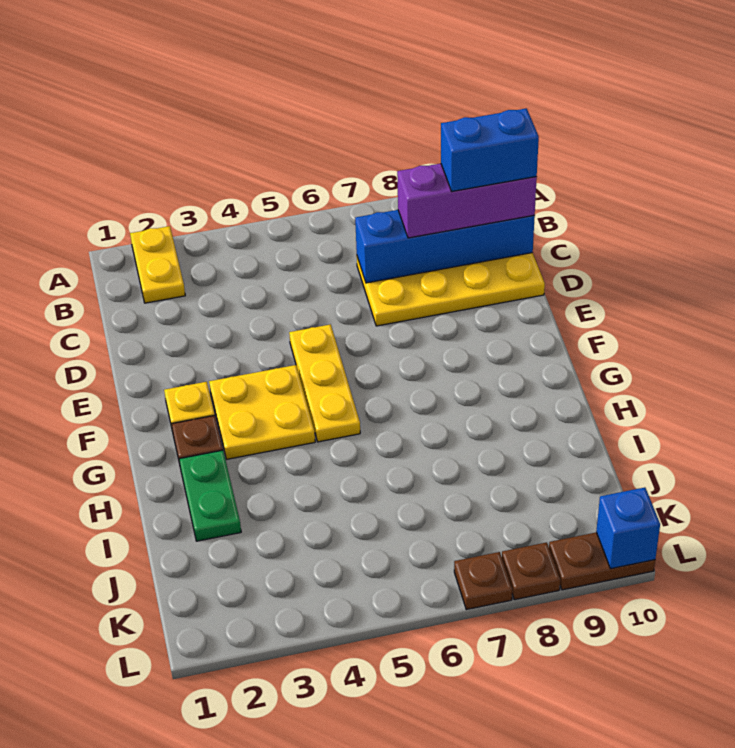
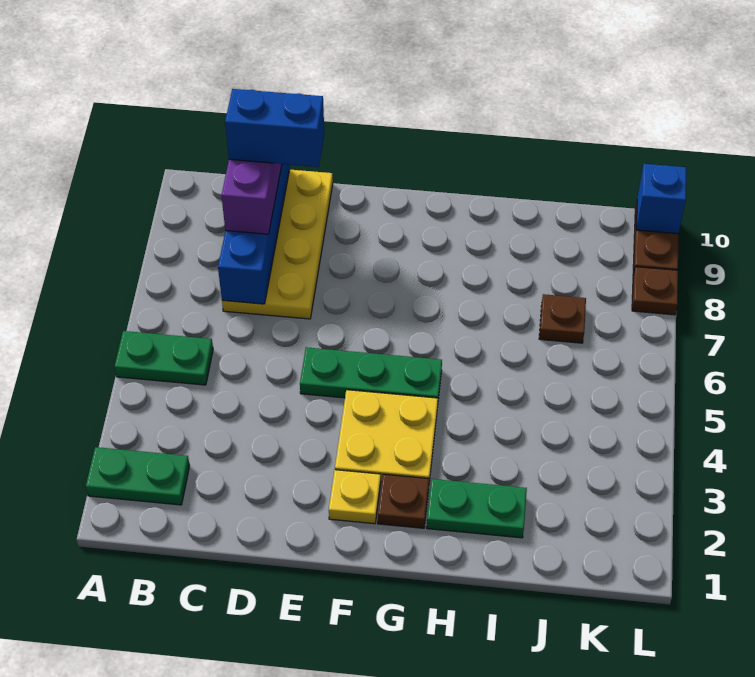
yellow 1x2 plate [130,226,185,303] -> green 1x2 plate [86,447,190,505]
none -> green 1x2 plate [115,331,213,385]
blue 1x2 brick [441,108,539,191] -> blue 1x2 brick turned to [225,89,324,167]
yellow 1x3 plate [289,324,360,442] -> green 1x3 plate [300,347,442,399]
brown 1x1 plate [454,552,512,610] -> brown 1x1 plate moved to [539,294,586,343]

